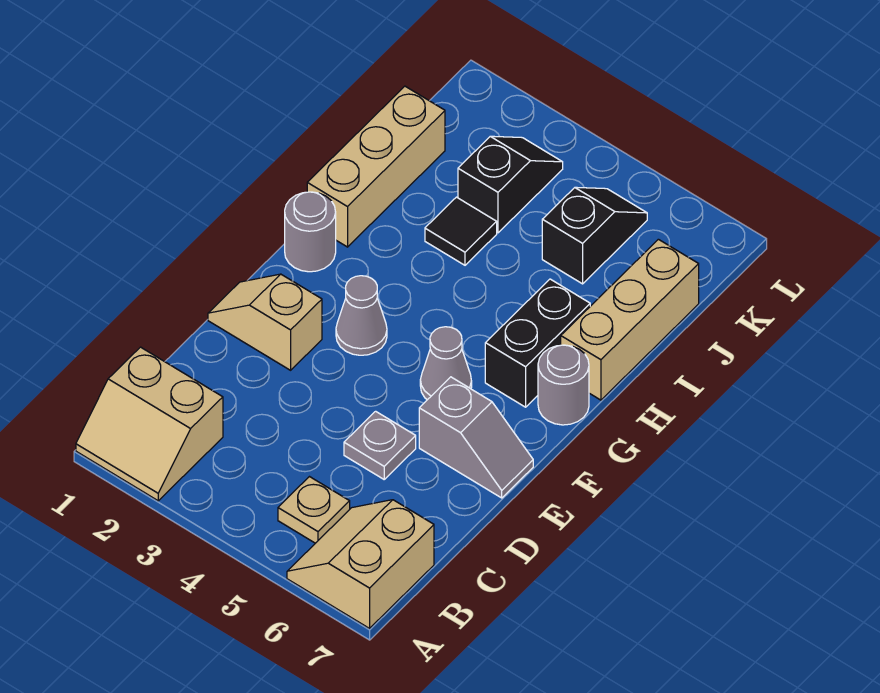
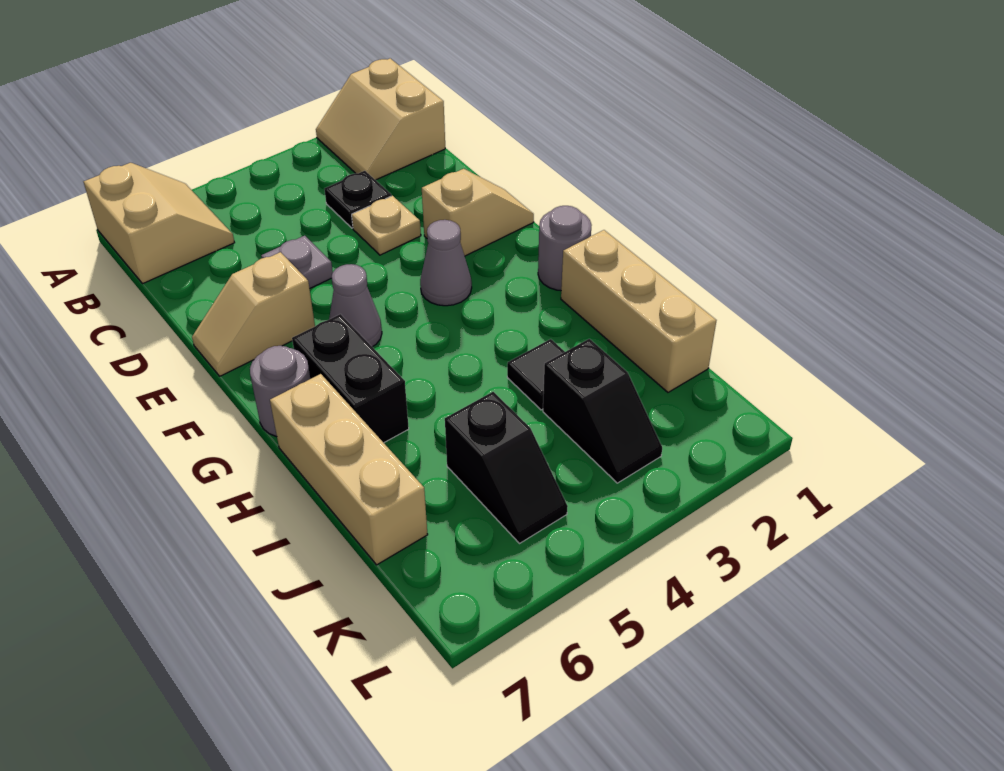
tan 2x2 slope [76,347,223,501] -> tan 2x2 slope turned to [316,58,445,180]
tan 1x1 plate [278,477,350,543] -> tan 1x1 plate moved to [352,196,421,255]
none -> black 1x1 plate [324,171,391,228]
grey 1x2 slope [419,377,533,498] -> tan 1x2 slope [192,252,315,376]

